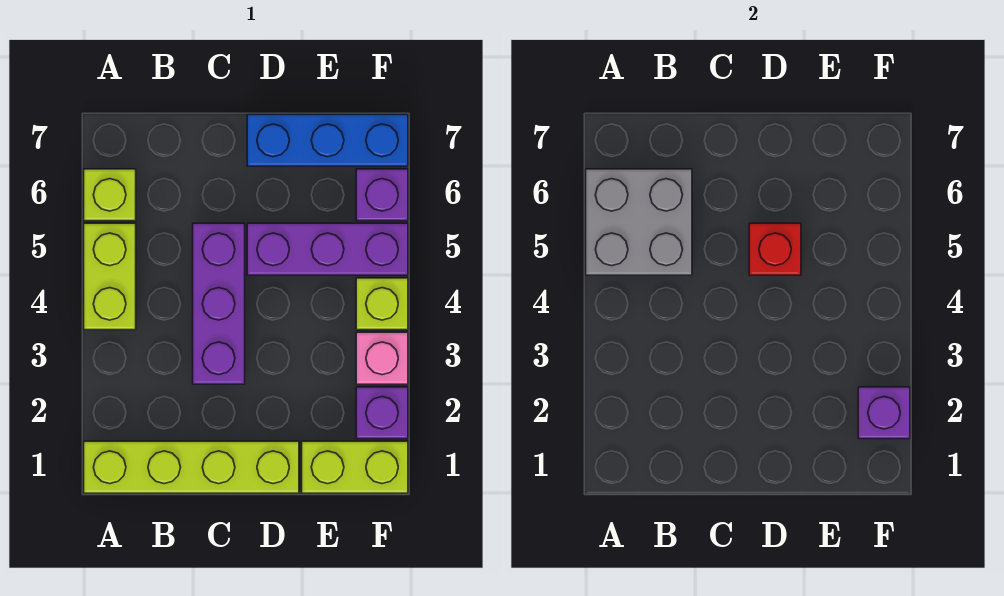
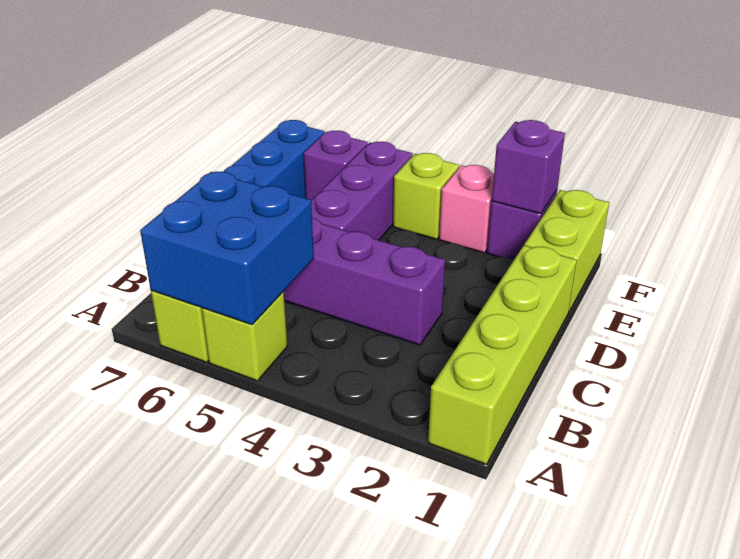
lime 1x2 brick [84,223,136,330] -> lime 1x1 brick [202,292,287,381]
grey 2x2 brick [586,169,692,275] -> blue 2x2 brick [140,171,314,325]
red 1x1 brick [749,223,801,275] -> none

